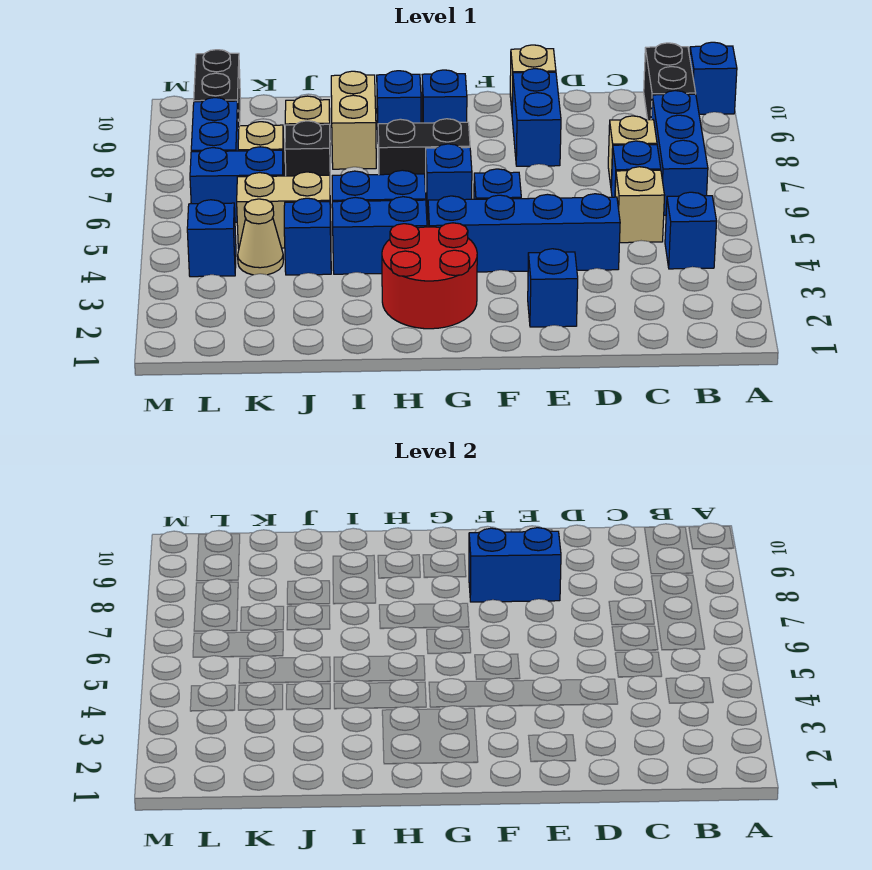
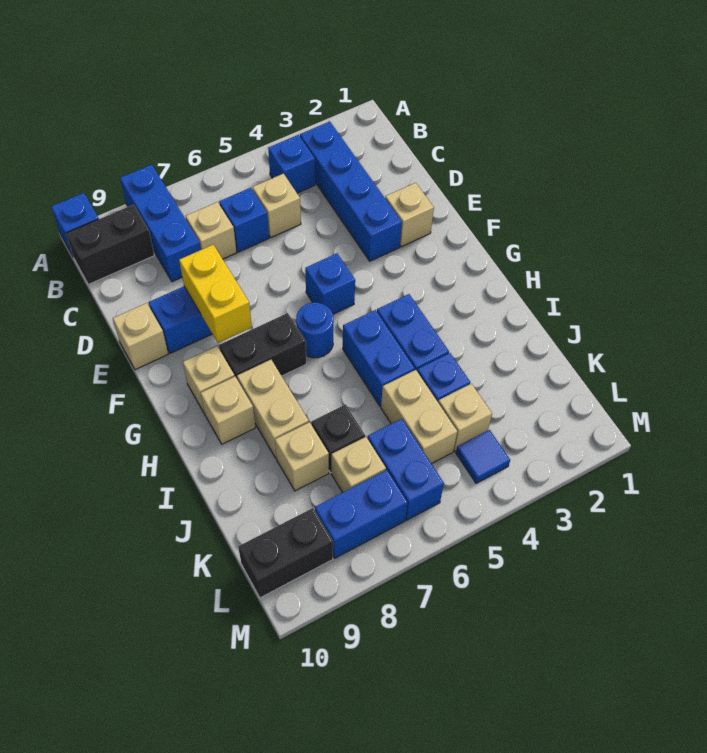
blue 1x3 brick [651,91,708,215] -> blue 1x3 brick turned to [120,165,201,282]
blue 1x4 brick [428,194,620,272] -> blue 1x4 brick moved to [300,122,402,261]
blue 1x1 brick [528,249,578,327] -> tan 1x1 brick [385,183,434,247]
blue 1x2 brick [469,528,561,602] -> yellow 1x2 brick [179,245,252,343]
red 2x2 round brick [382,223,477,329] -> none
blue 1x1 brick [426,144,472,219] -> blue 1x1 round brick [296,303,334,358]
black 1x2 brick [378,119,470,192] -> black 1x2 brick turned to [219,313,306,380]
blue 1x1 brick [422,70,467,123] -> tan 1x1 brick [183,346,235,412]
blue 1x1 brick [377,71,421,129] -> tan 1x1 brick [201,377,256,444]
tan 1x2 brick [331,71,376,169] -> tan 1x2 brick turned to [237,360,309,458]
tan 1x1 cone [238,199,283,275] -> tan 1x1 brick [438,384,492,451]
blue 1x1 brick [187,200,236,277] -> blue 1x1 tile [456,430,510,483]

